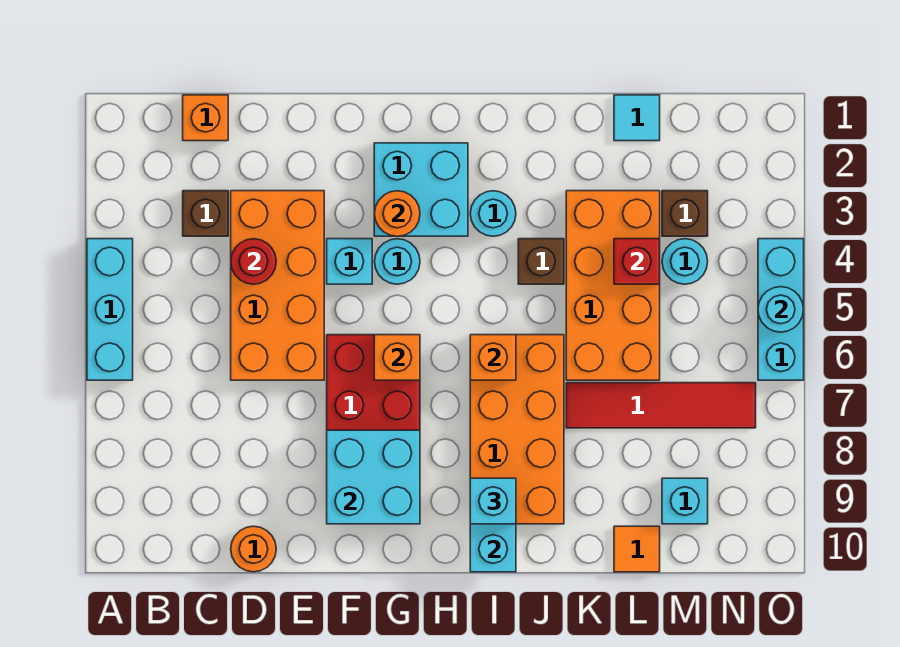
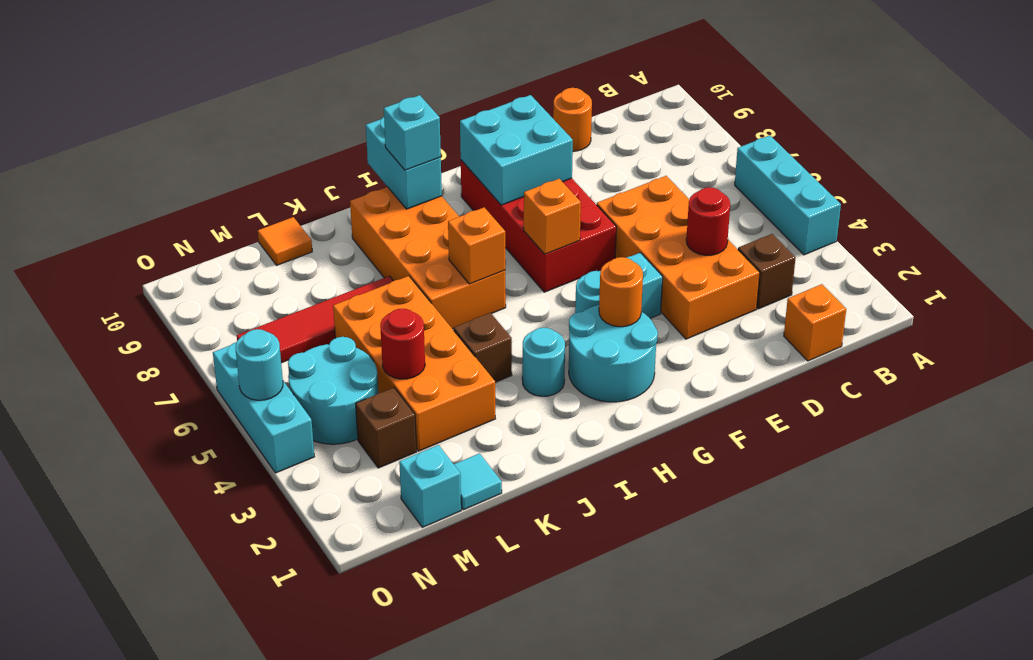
cyan 2x2 brick [374,143,468,236] -> cyan 2x2 round brick [569,305,658,402]
red 1x1 brick [614,239,660,284] -> red 1x1 round brick [380,309,425,379]
cyan 1x1 round brick [662,239,708,284] -> cyan 2x2 round brick [288,337,378,444]
cyan 1x1 brick [662,478,708,524] -> cyan 1x1 brick moved to [399,445,461,527]

